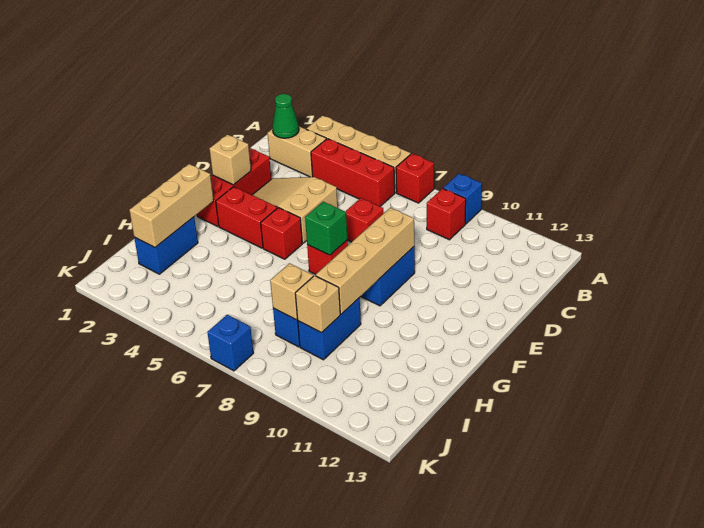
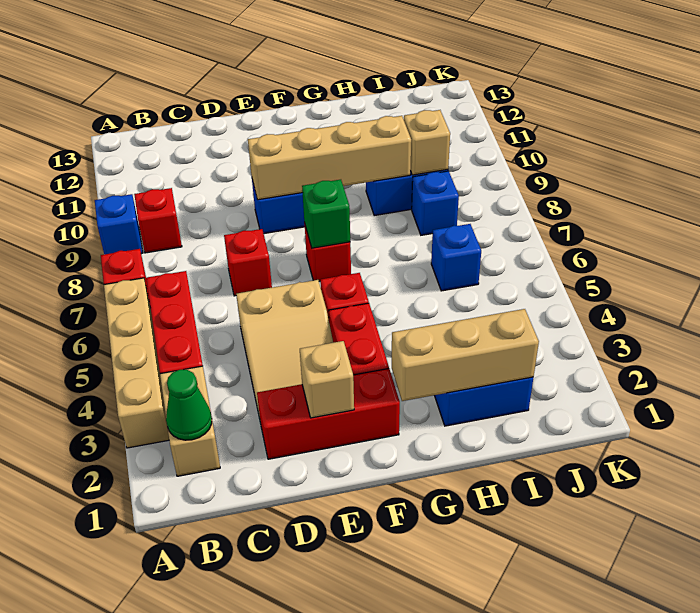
tan 1x1 brick [270,263,313,320] -> none
blue 1x1 brick [207,315,253,371] -> blue 1x1 brick moved to [431,224,481,291]

